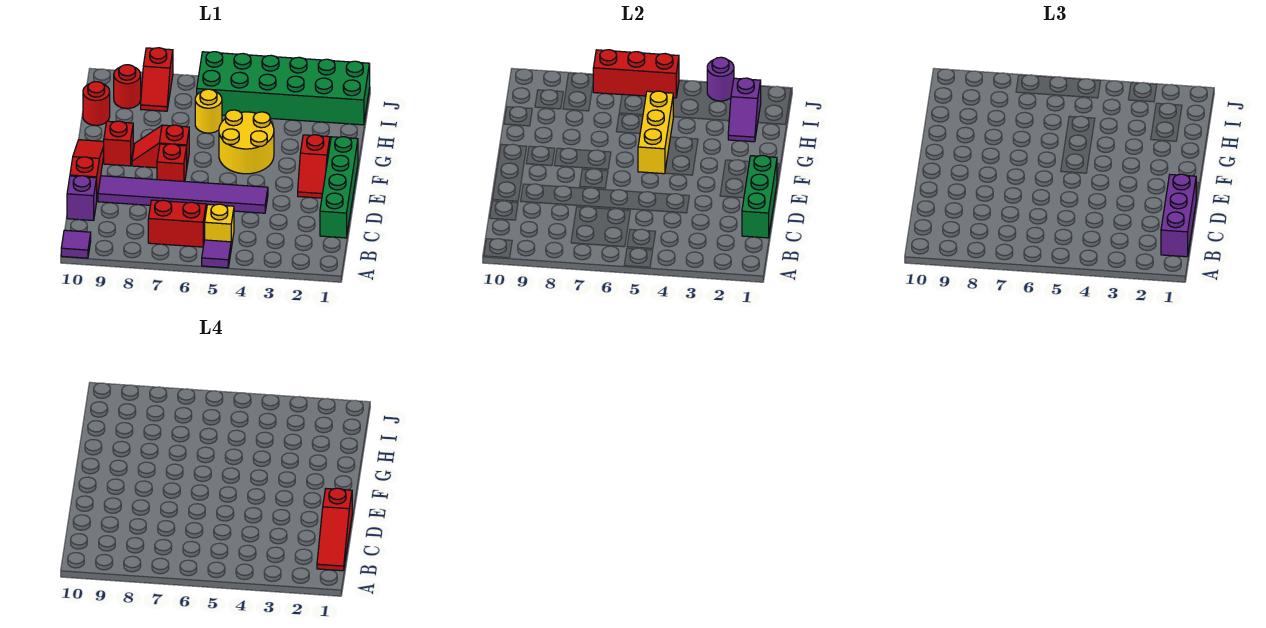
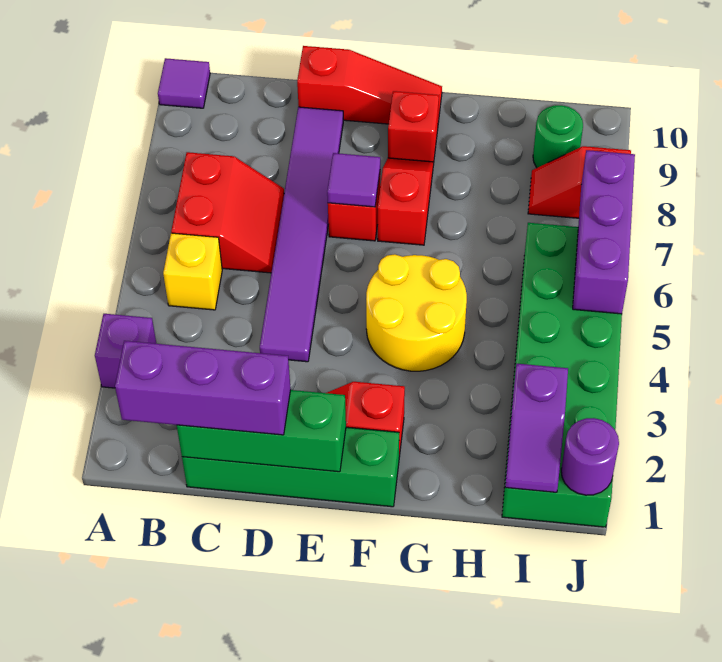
purple 1x1 tile [202,240,231,268] -> purple 1x1 tile moved to [327,153,380,207]
red 1x3 slope [317,488,352,571] -> none
purple 1x1 brick [67,176,97,221] -> purple 1x1 brick moved to [95,314,156,388]
yellow 1x3 brick [638,91,673,174] -> none
purple 1x2 slope [728,78,761,142] -> purple 1x2 slope turned to [505,364,568,492]
yellow 1x1 round brick [195,89,222,133] -> none
red 1x1 round brick [83,82,110,125] -> none
red 1x1 round brick [114,65,141,109] -> green 1x1 round brick [533,105,583,168]
purple 1x1 round brick [707,57,734,101] -> purple 1x1 round brick moved to [561,418,619,495]
red 1x3 brick [593,50,679,98] -> purple 1x3 brick [573,150,635,314]

